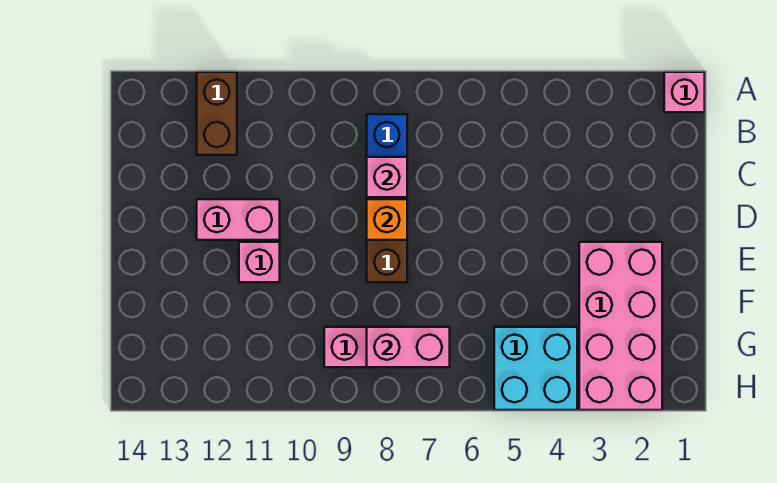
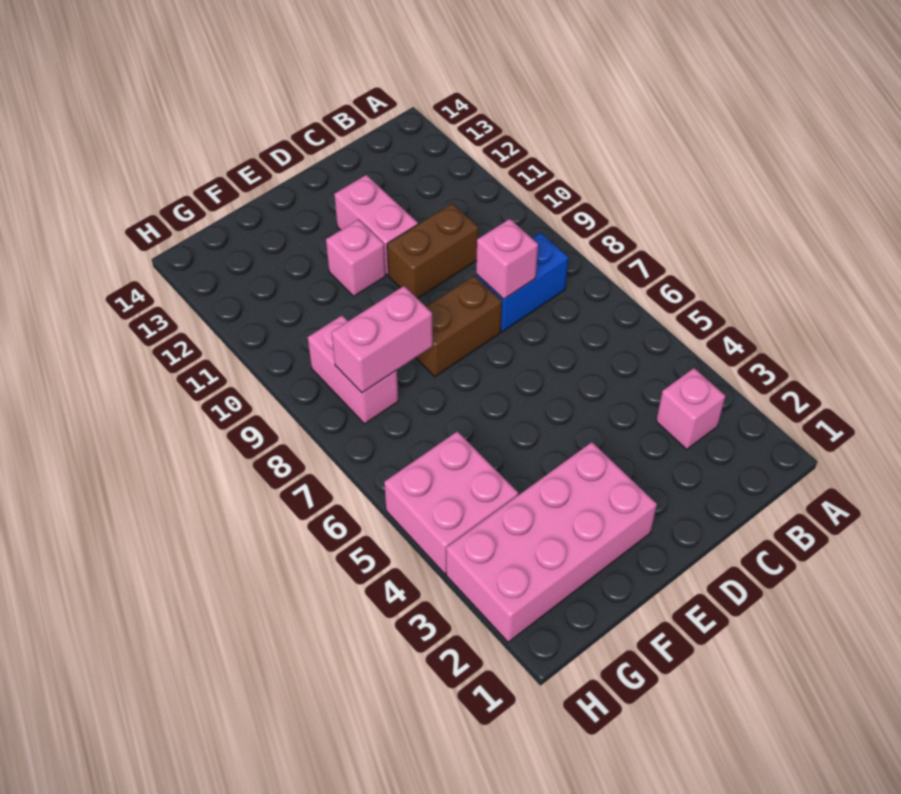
pink 1x1 brick [664,72,705,112] -> pink 1x1 brick moved to [656,368,725,449]
brown 1x2 brick [197,72,237,155] -> brown 1x2 brick moved to [387,203,479,299]
orange 1x1 brick [367,199,407,240] -> none
cyan 2x2 brick [494,327,577,410] -> pink 2x2 brick [384,431,518,574]
pink 1x2 brick [367,327,450,367] -> pink 1x2 brick turned to [332,286,433,393]

